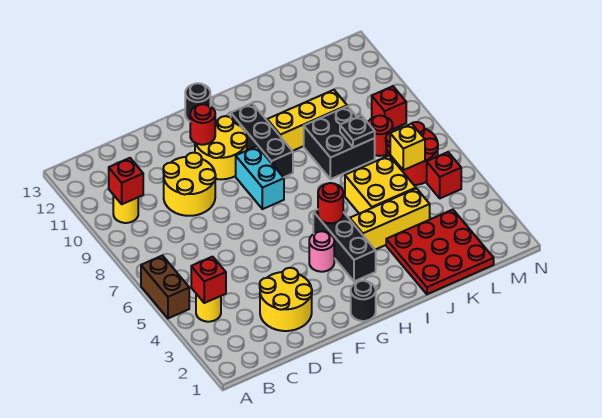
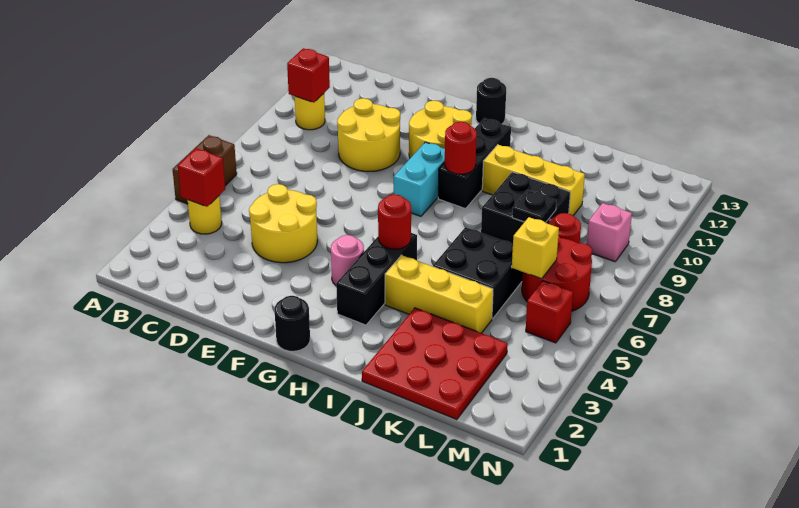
yellow 2x2 round brick [260,268,312,331] -> yellow 2x2 round brick moved to [249,184,317,263]
red 1x1 round brick [190,104,215,145] -> red 1x1 round brick moved to [445,122,477,174]
yellow 2x2 brick [345,156,416,214] -> black 2x2 brick [433,227,523,319]
red 1x1 brick [372,86,406,129] -> pink 1x1 brick [587,203,632,262]

